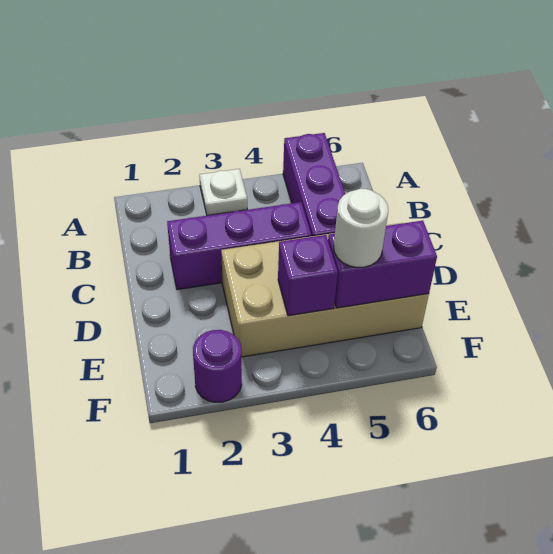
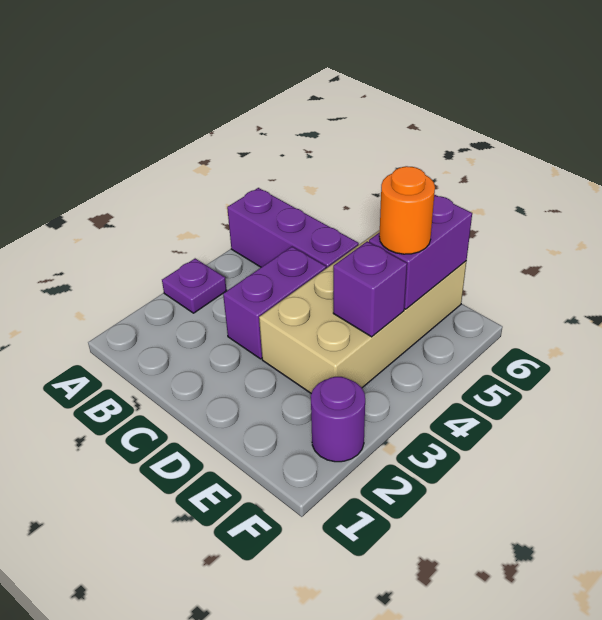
white 1x1 plate [199,169,247,215] -> purple 1x1 plate [162,258,227,313]
purple 1x3 brick [167,202,311,290] -> purple 1x2 brick [223,247,326,359]
white 1x1 round brick [334,189,388,268] -> orange 1x1 round brick [379,166,435,254]

